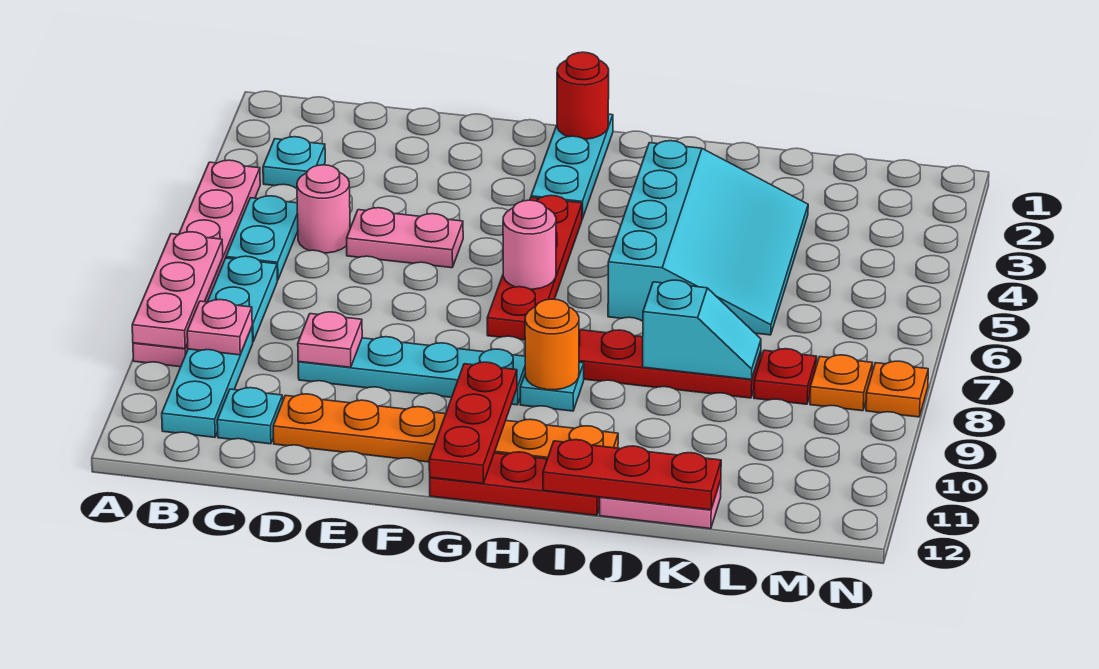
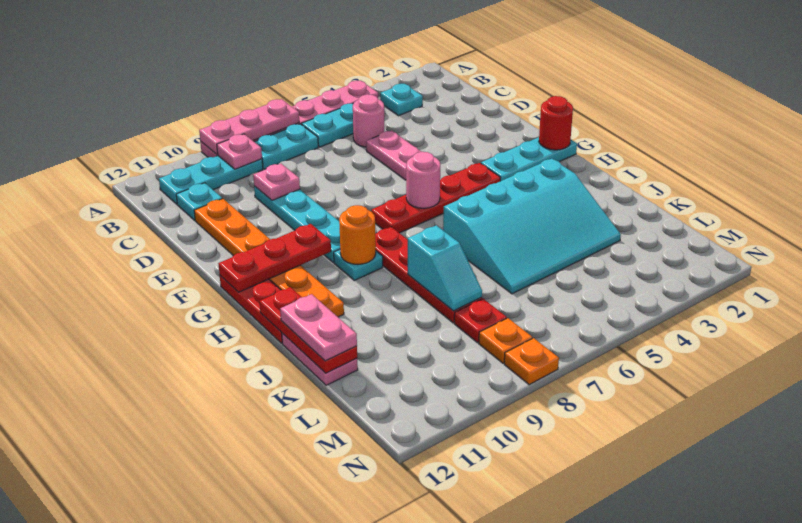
none -> pink 1x2 plate [280,294,357,361]

